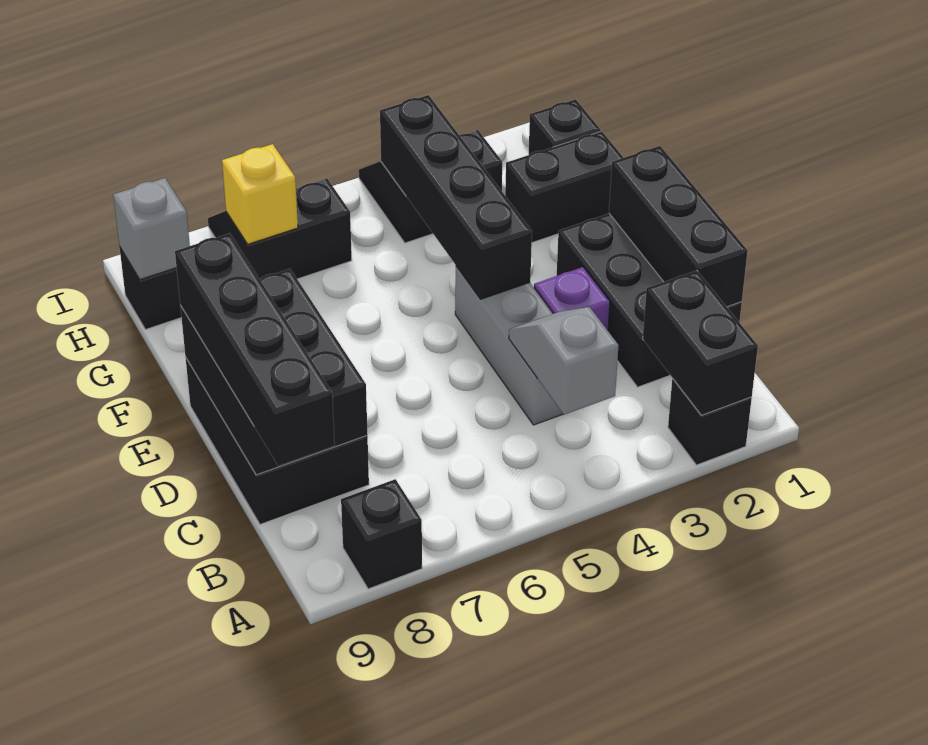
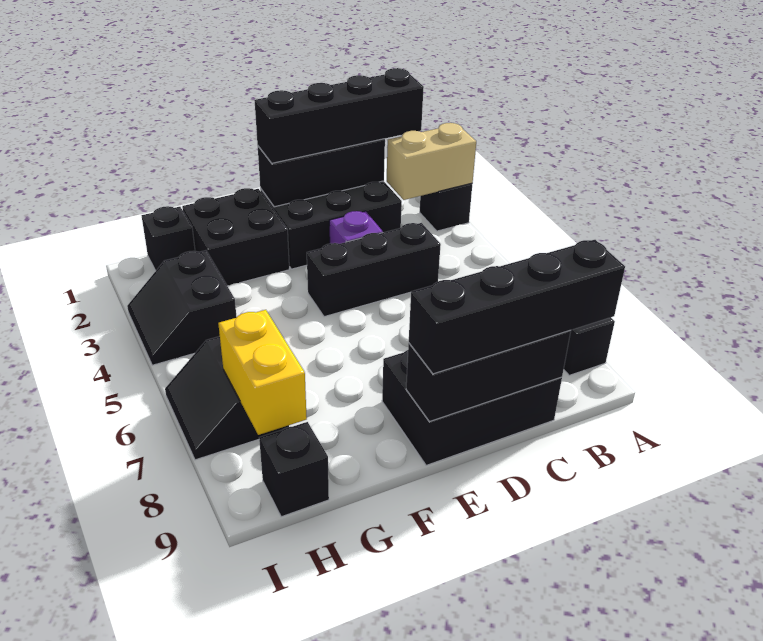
black 1x2 brick [643,270,758,415] -> tan 1x2 brick [387,123,476,200]
grey 1x2 slope [509,307,619,415] -> none
grey 1x3 brick [455,266,563,425] -> black 1x3 brick [307,223,441,317]
black 2x3 brick [180,269,368,475] -> black 1x3 brick [406,331,571,422]
black 1x4 brick [380,95,532,299] -> black 1x4 brick moved to [255,68,424,163]
black 1x2 brick [505,131,623,243] -> black 2x2 brick [182,188,289,286]
yellow 1x1 brick [222,144,298,244] -> yellow 1x2 brick [218,310,307,435]
grey 1x1 brick [113,178,190,279] -> none

